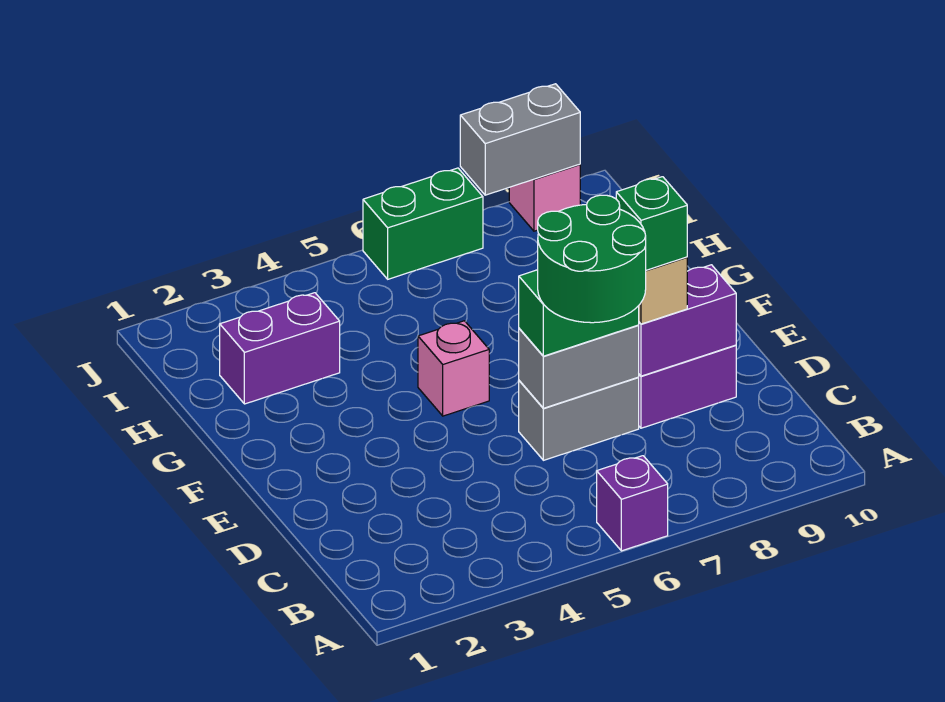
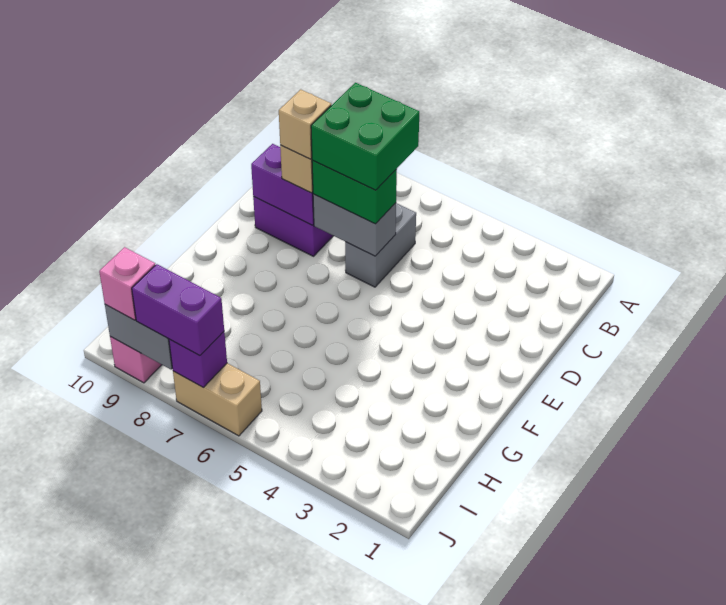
purple 1x1 brick [597,456,668,551] -> purple 1x1 brick moved to [169,332,227,387]
green 2x2 round brick [538,195,646,323] -> green 2x2 brick [311,83,419,190]
grey 1x2 brick [519,377,639,460] -> grey 1x2 brick turned to [345,203,416,287]
green 1x1 brick [616,177,687,270] -> tan 1x1 brick [279,90,331,159]
pink 1x1 brick [418,321,489,416] -> pink 1x1 brick moved to [99,247,155,320]
purple 1x2 brick [220,293,340,404] -> purple 1x2 brick moved to [132,264,224,356]
green 1x2 brick [363,168,483,279] -> tan 1x2 brick [173,363,262,436]

